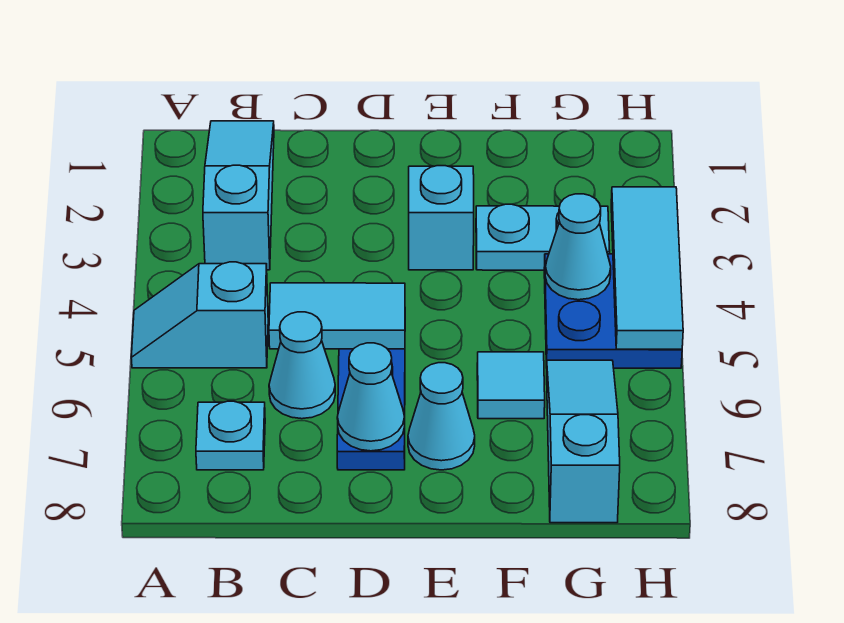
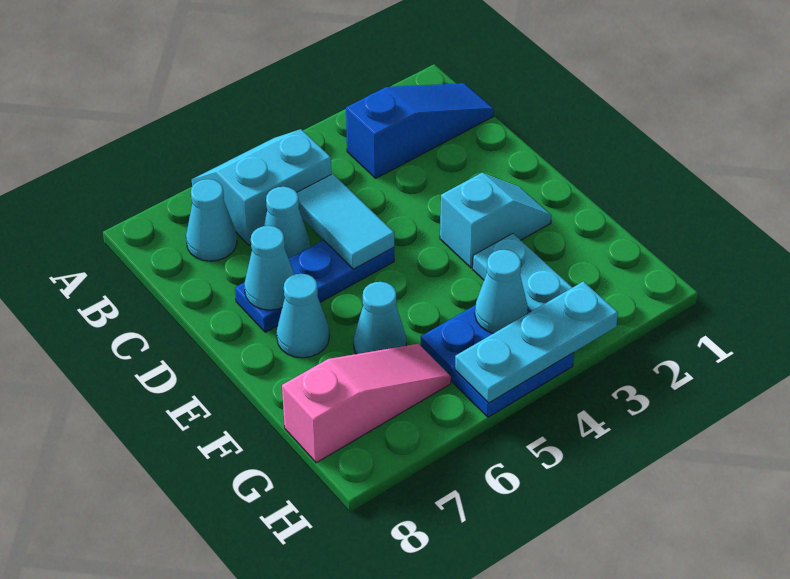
cyan 1x2 slope [131,262,268,368] -> cyan 2x2 slope [192,129,331,245]
cyan 1x3 slope [203,121,274,270] -> blue 1x3 slope [346,83,494,178]
cyan 1x1 plate [196,401,265,470] -> cyan 1x1 cone [186,179,237,261]
cyan 1x1 tile [477,352,545,419] -> cyan 1x1 cone [354,282,406,354]
cyan 1x3 slope [547,360,620,523] -> pink 1x3 slope [282,344,451,463]
cyan 1x3 tile [611,187,683,349] -> cyan 1x3 plate [455,281,618,403]

